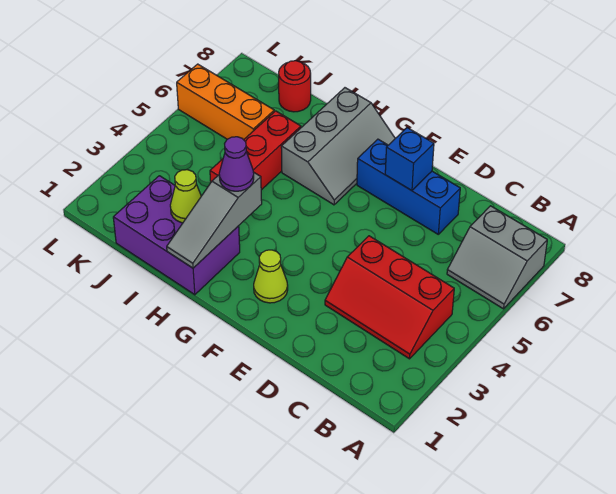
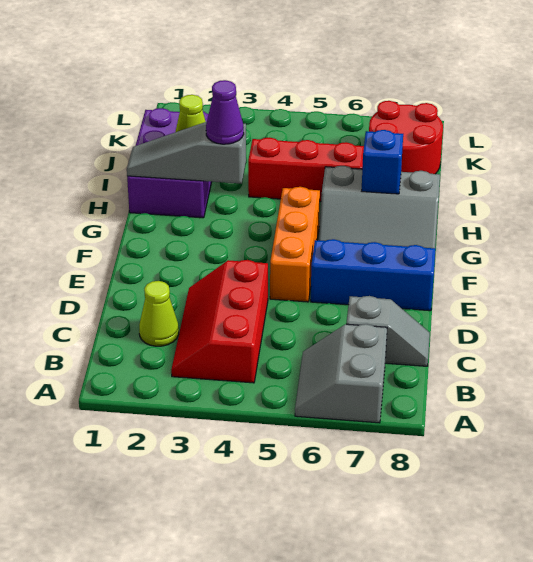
none -> grey 1x2 slope [346,296,430,366]
blue 1x3 brick [357,139,460,234] -> blue 1x3 brick turned to [311,239,436,311]
blue 1x1 brick [385,128,434,191] -> blue 1x1 brick moved to [362,130,403,194]
lime 1x1 cone [254,250,288,303] -> lime 1x1 cone moved to [139,281,179,346]
orange 1x3 brick [177,64,274,140] -> orange 1x3 brick moved to [270,187,320,302]
red 1x1 round brick [279,61,311,112] -> red 2x2 round brick [369,101,443,174]

